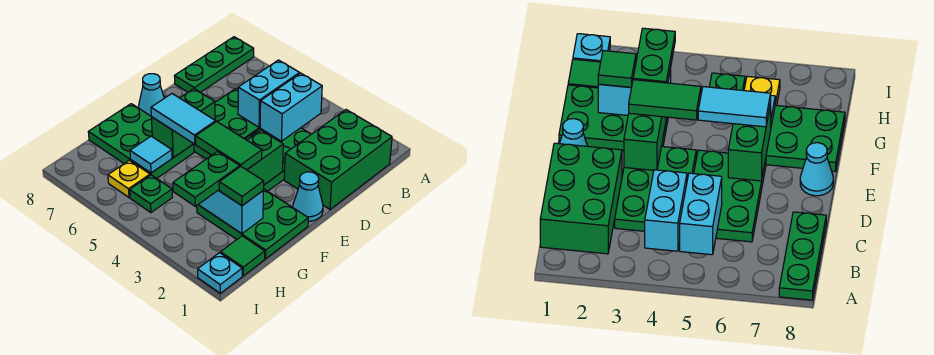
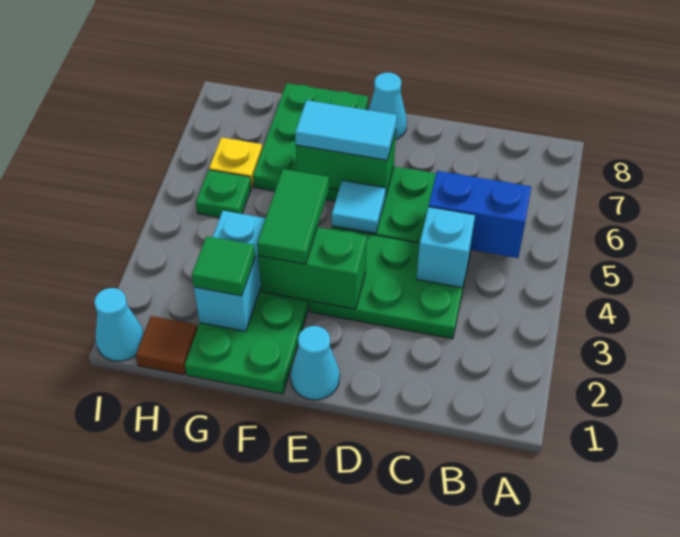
green 1x3 plate [175,37,254,92] -> none
green 2x3 brick [284,110,392,209] -> none
cyan 1x2 brick [260,73,322,141] -> cyan 1x1 brick [417,207,475,288]
cyan 1x2 brick [238,60,300,127] -> blue 1x2 brick [429,171,531,258]
cyan 1x2 tile [151,94,216,144] -> cyan 1x2 tile turned to [295,100,397,160]
green 1x2 plate [173,152,240,206] -> none
cyan 1x1 tile [130,136,172,173] -> cyan 1x1 tile moved to [332,180,386,233]
green 1x1 tile [221,236,265,276] -> brown 1x1 tile [136,316,197,375]
cyan 1x1 plate [198,253,242,293] -> cyan 1x1 cone [94,288,144,361]

